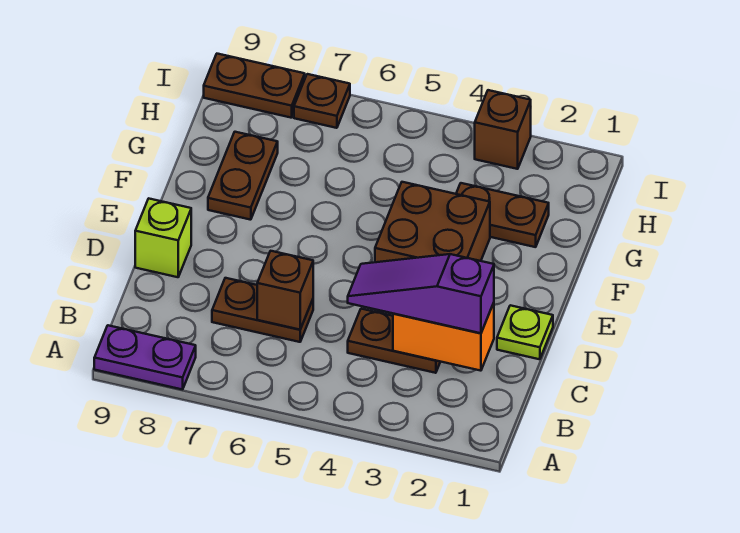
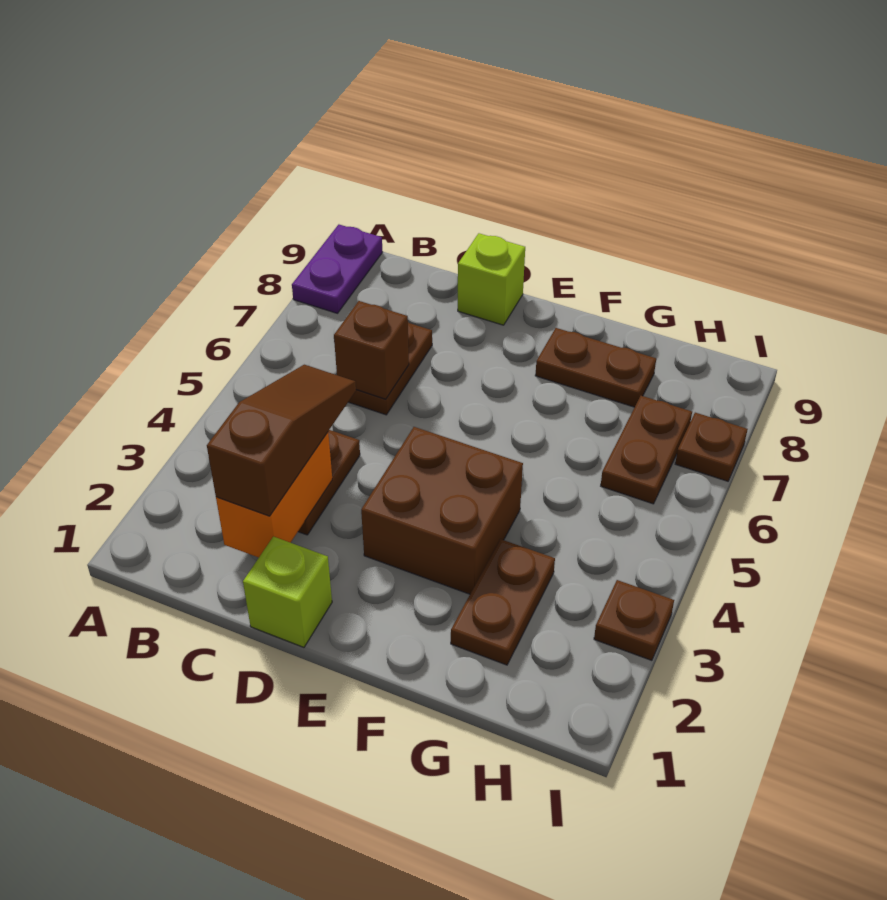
purple 1x3 slope [348,254,494,333] -> brown 1x3 slope [207,365,356,516]
lime 1x1 plate [497,305,553,359] -> lime 1x1 brick [243,537,332,647]
brown 1x1 brick [475,90,531,169] -> brown 1x1 plate [594,580,674,660]
brown 1x2 plate [204,54,305,118] -> brown 1x2 plate moved to [601,396,692,504]

